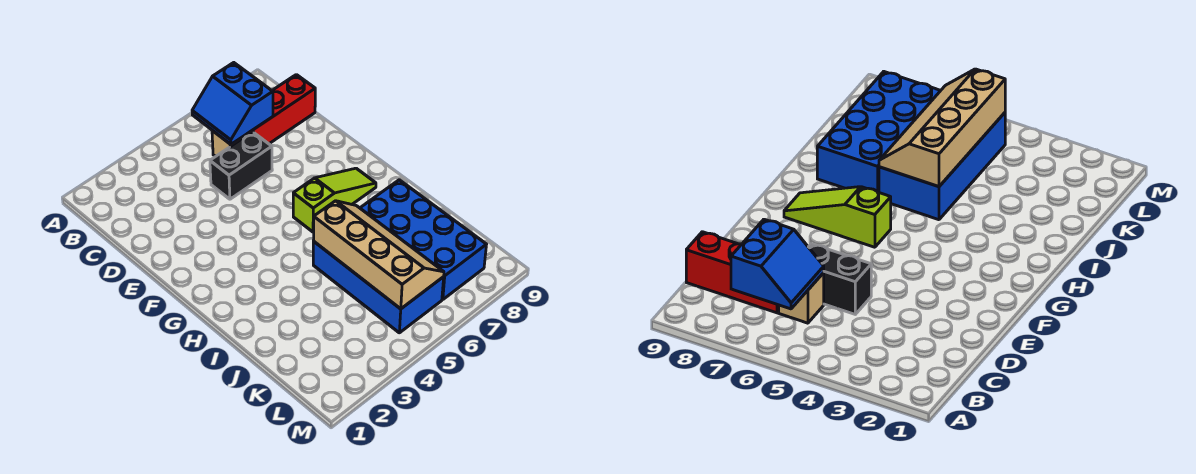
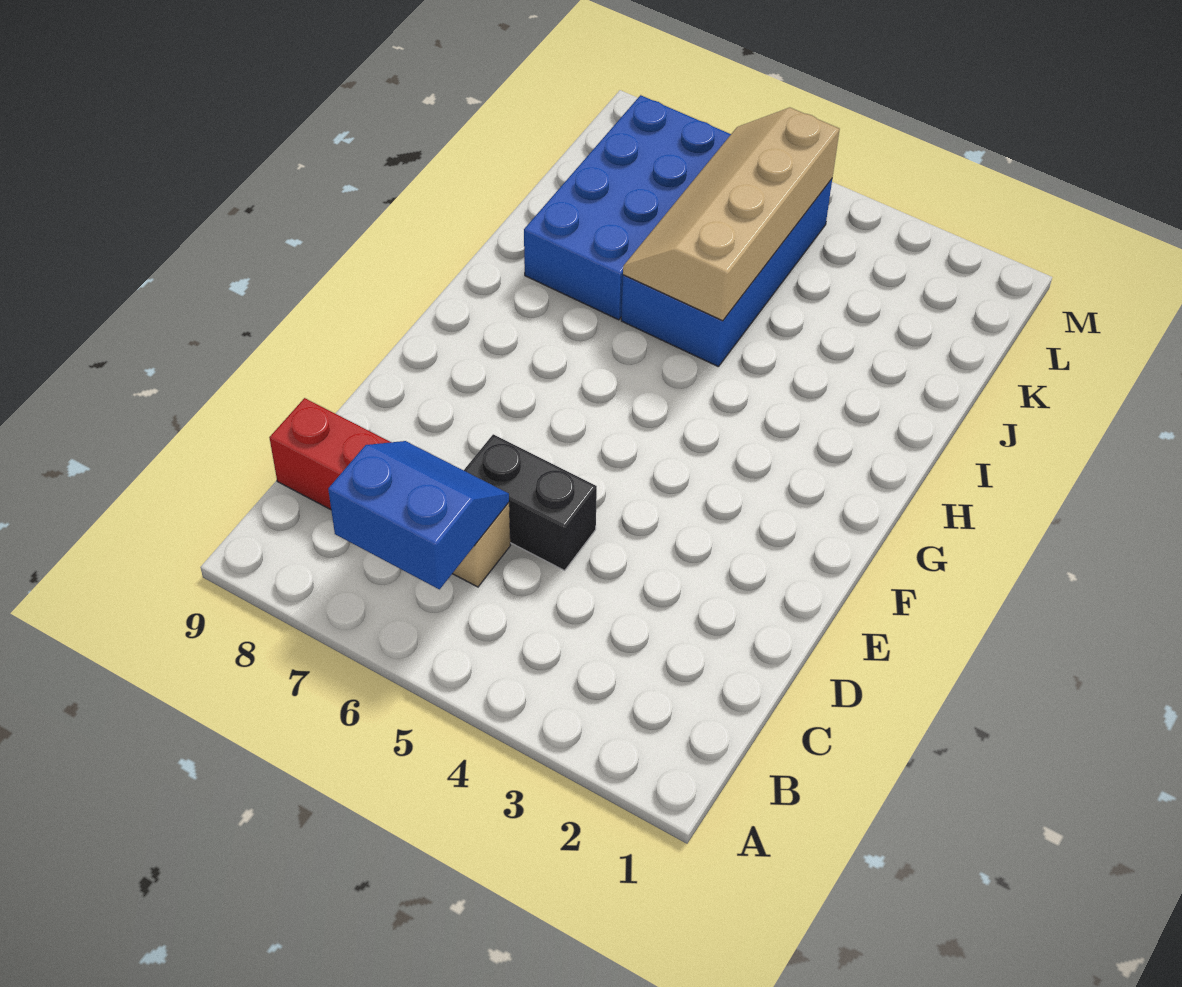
blue 2x2 slope [192,63,273,144] -> blue 2x2 slope turned to [328,441,509,589]
lime 1x3 slope [293,168,376,232] -> none

